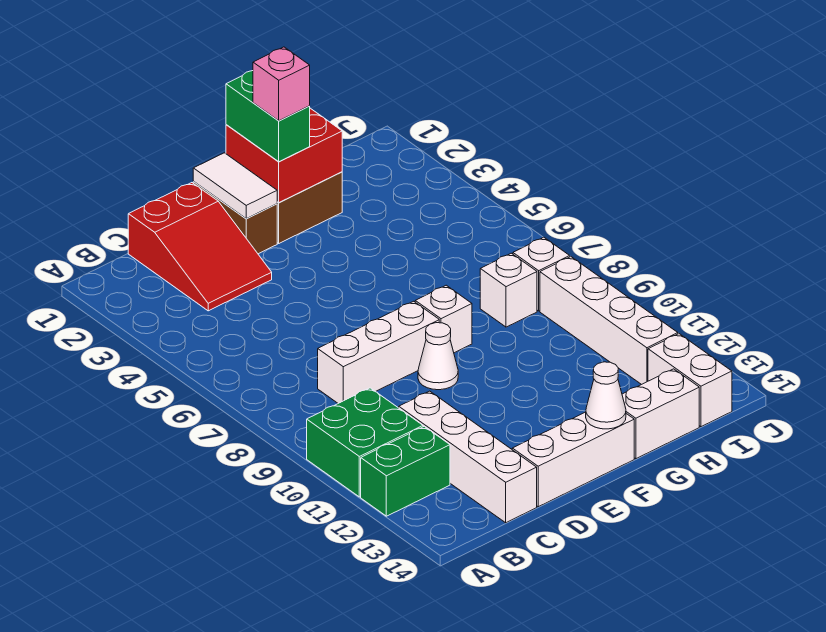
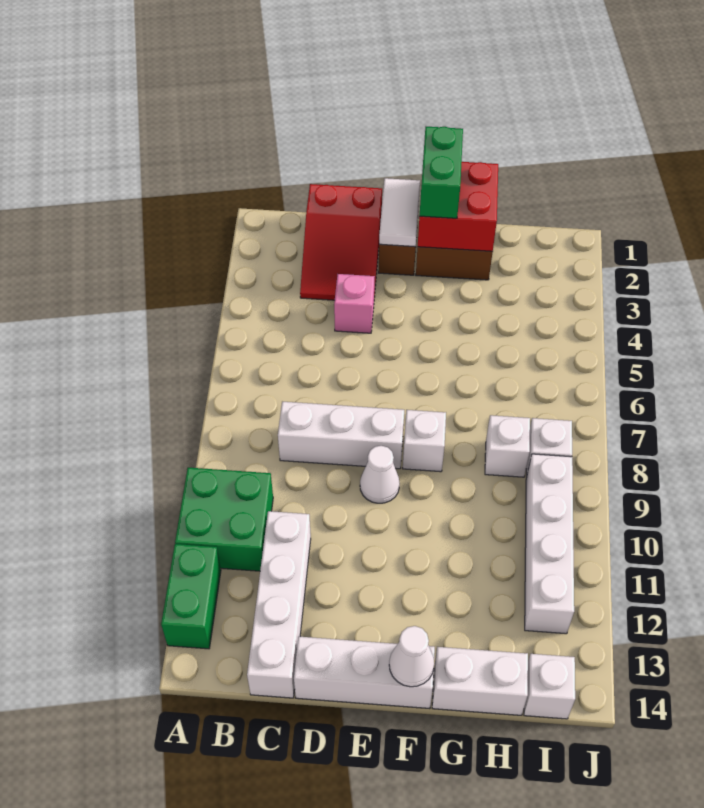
green 1x2 brick [361,426,450,516] -> green 1x2 brick turned to [161,544,221,649]
pink 1x1 brick [253,47,310,121] -> pink 1x1 brick moved to [334,274,375,333]
white 1x2 brick [648,334,732,427] -> white 1x1 brick [524,654,575,719]

